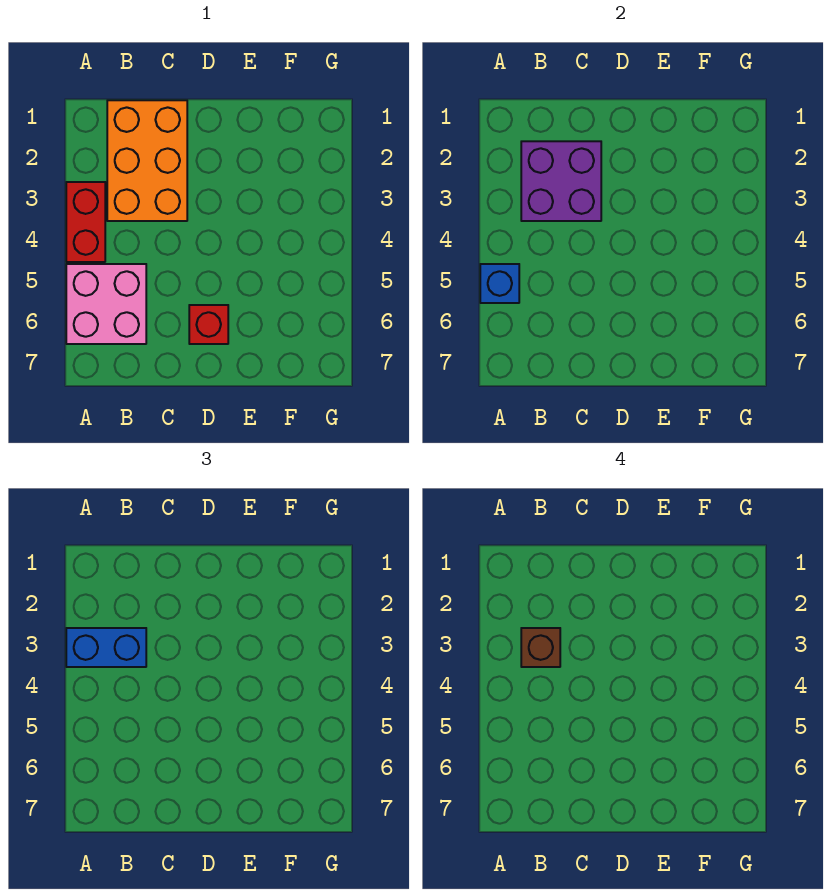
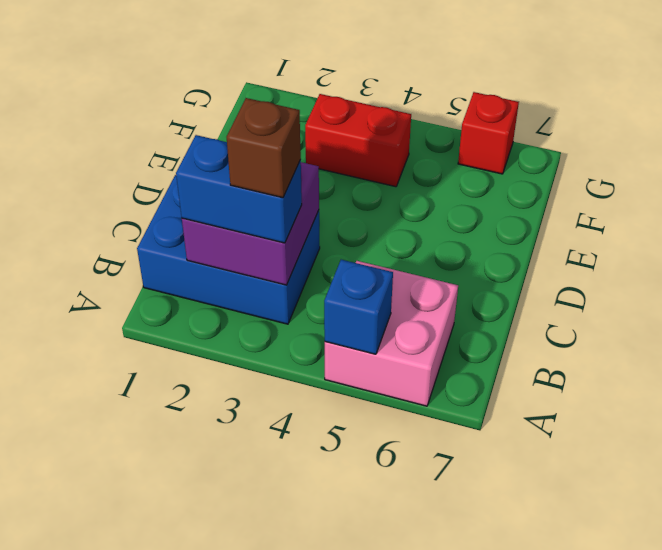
red 1x2 brick [66,182,105,262] -> red 1x2 brick moved to [305,94,411,187]
blue 1x2 brick [66,628,146,667] -> blue 1x2 brick turned to [176,135,302,243]
orange 2x3 brick [107,100,187,221] -> blue 2x3 brick [137,175,320,324]
red 1x1 brick [189,305,228,344] -> red 1x1 brick moved to [458,92,519,174]

